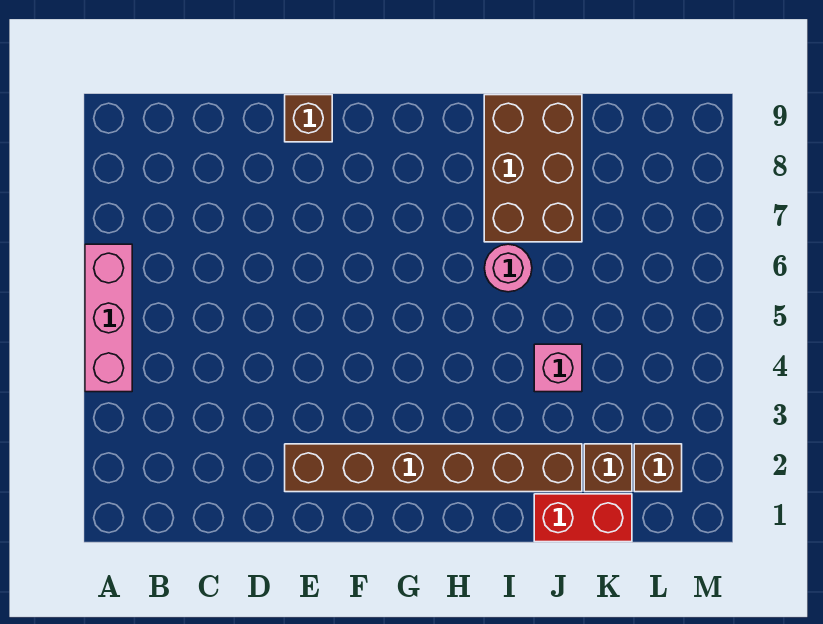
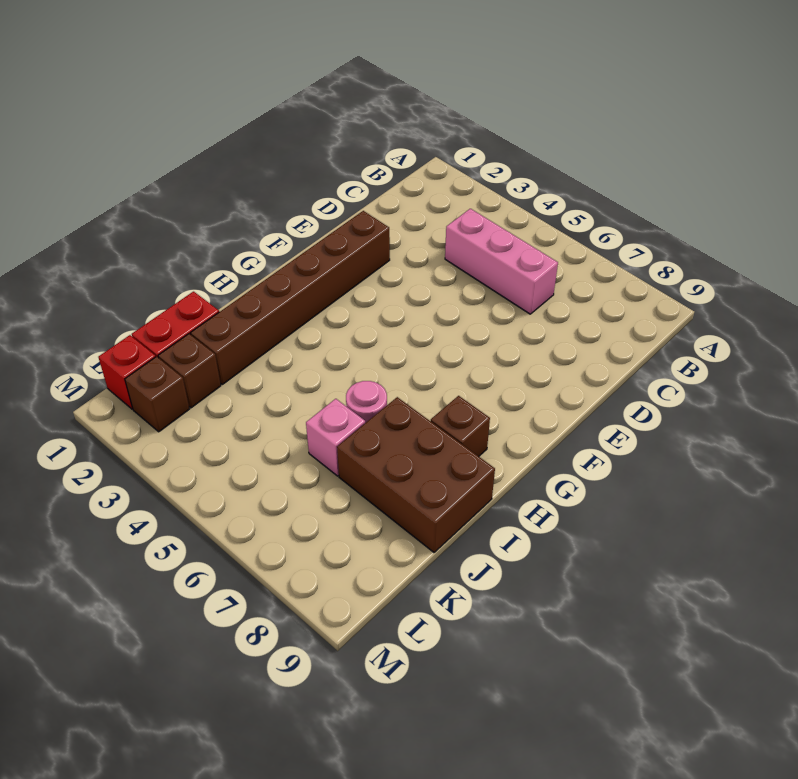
pink 1x3 brick [85,244,132,392] -> pink 1x3 brick moved to [445,209,558,314]
brown 1x1 brick [285,95,332,142] -> brown 1x1 brick moved to [431,396,490,456]
pink 1x1 brick [534,344,582,392] -> pink 1x1 brick moved to [306,399,365,476]
none -> red 1x1 brick [98,335,156,409]

